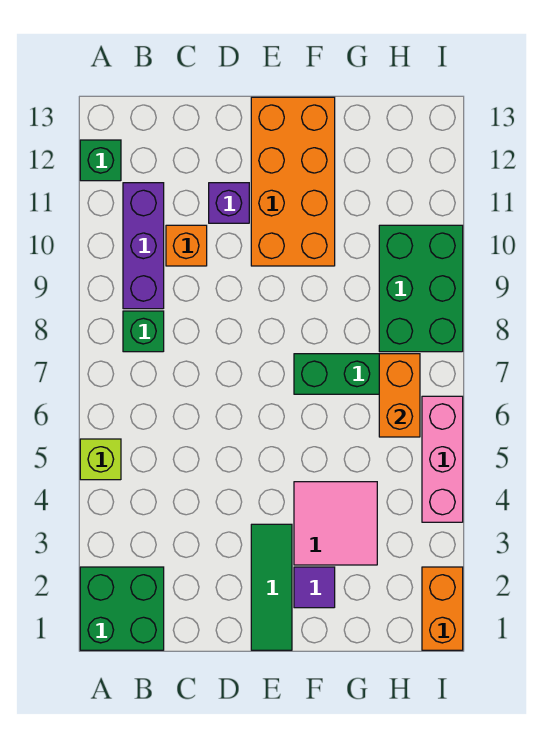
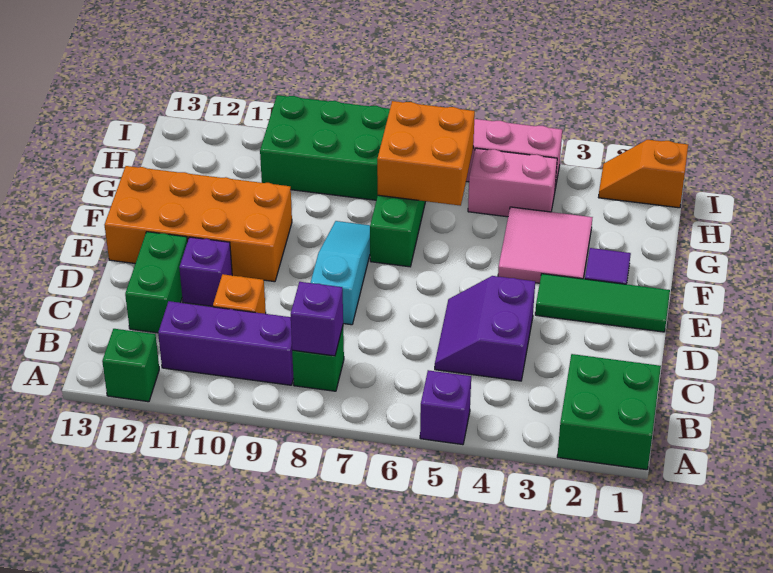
lime 1x1 brick [80,439,121,480] -> purple 1x1 brick [420,370,471,445]
none -> purple 1x1 brick [291,282,343,356]
none -> purple 2x2 slope [435,276,535,381]
none -> green 1x2 brick [125,232,187,333]
none -> cyan 1x3 slope [310,221,370,325]
none -> pink 1x2 brick [468,148,557,217]
orange 1x2 brick [379,354,420,437] -> orange 2x2 brick [377,101,475,206]
orange 1x2 brick [422,567,463,650] -> orange 1x2 slope [598,140,688,208]

